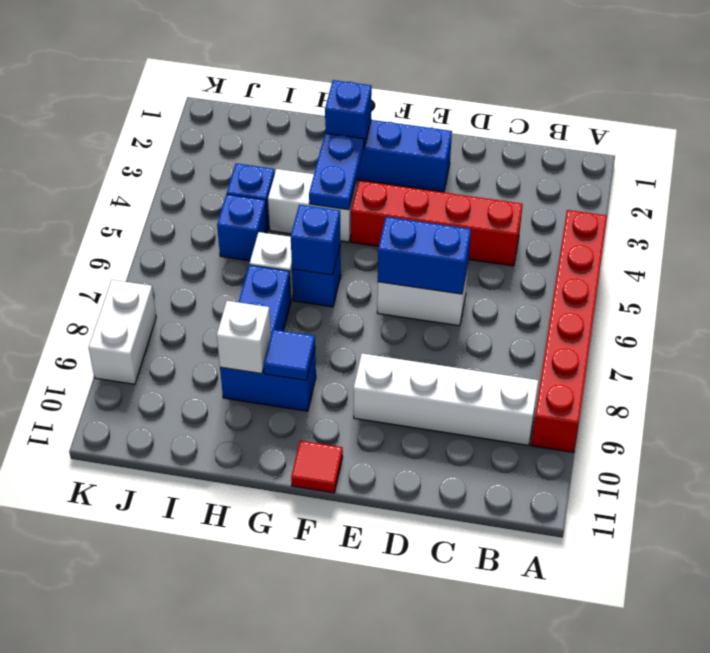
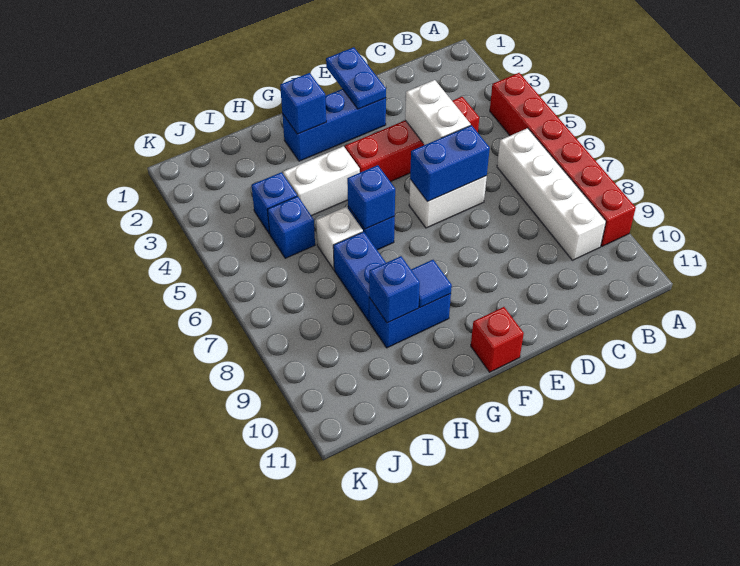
white 1x4 brick [354,354,538,446] -> white 1x4 brick turned to [497,128,606,260]
red 1x1 tile [291,441,343,493] -> red 1x1 brick [471,307,524,372]
blue 1x2 plate [309,133,364,210] -> blue 1x2 plate moved to [326,47,386,109]
white 1x1 brick [217,301,271,374] -> blue 1x1 brick [369,256,420,323]
white 1x2 brick [89,280,156,384] -> white 1x2 brick moved to [405,80,471,145]

